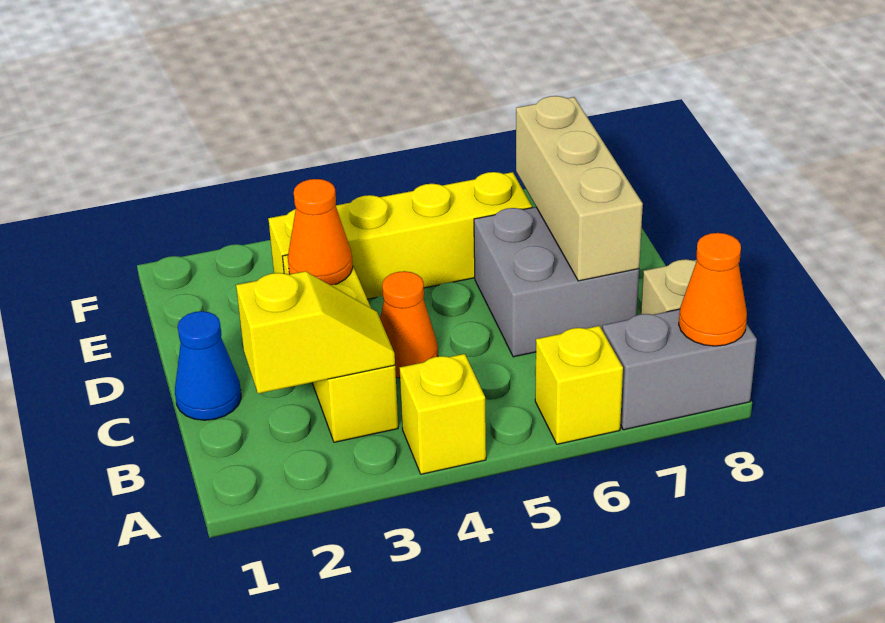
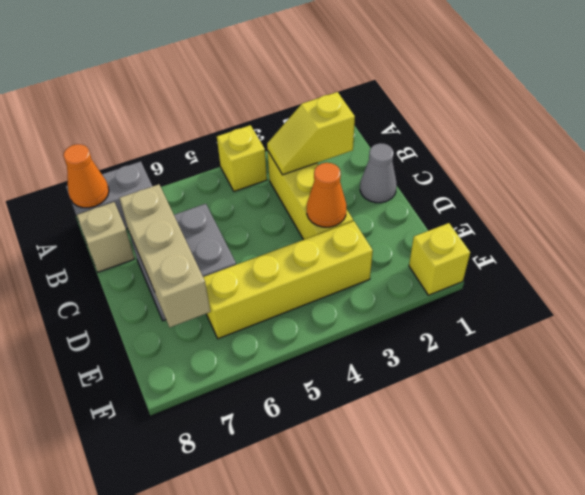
yellow 1x1 brick [535,326,623,444] -> yellow 1x1 brick moved to [409,223,470,295]
blue 1x1 cone [175,311,241,420] -> grey 1x1 cone [360,143,397,203]
orange 1x1 cone [380,271,438,378] -> none

